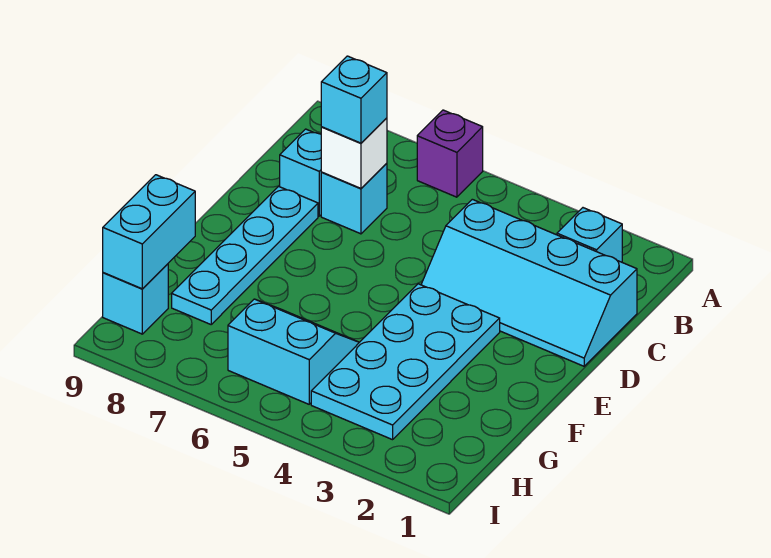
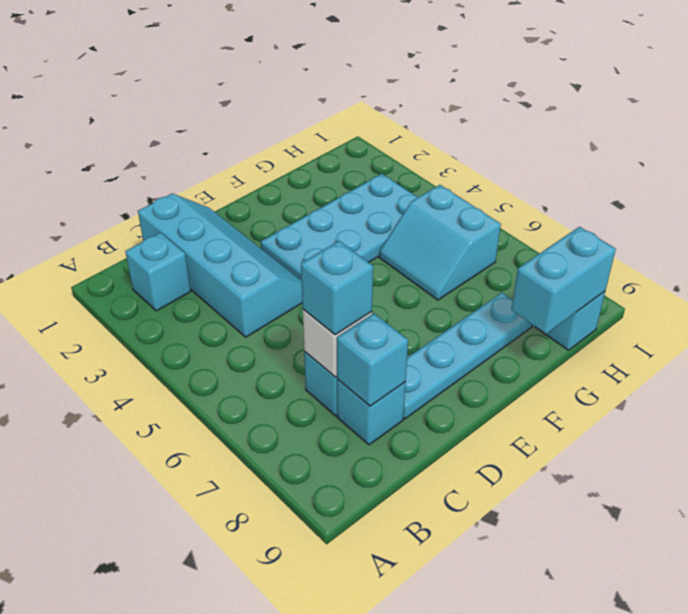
purple 1x1 brick [417,110,483,197] -> none
none -> cyan 1x1 brick [337,313,408,406]

